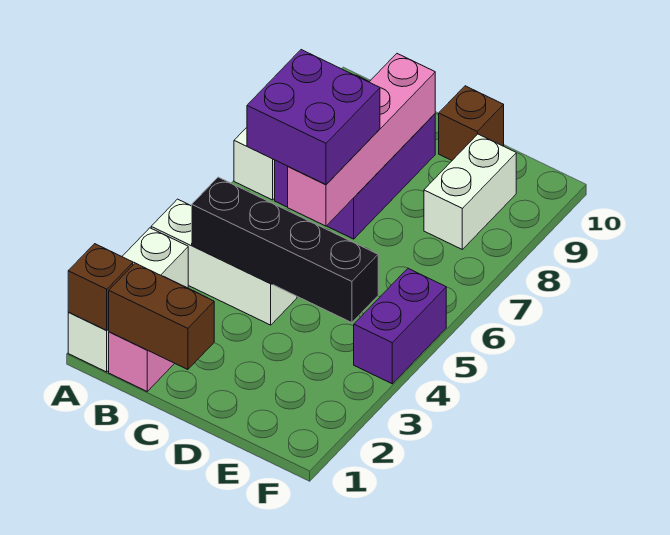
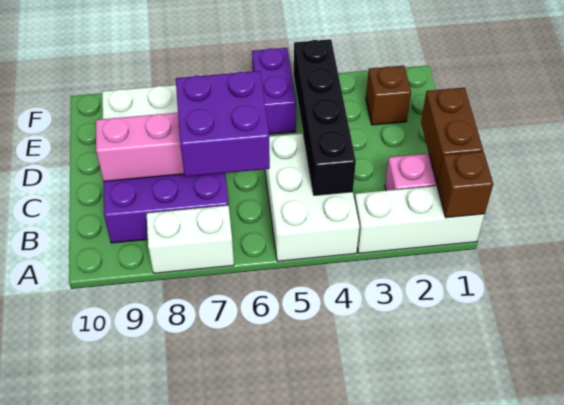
white 1x3 brick [151,199,297,325] -> white 2x3 brick [265,133,359,261]
brown 1x1 brick [439,86,504,160] -> brown 1x1 brick moved to [366,66,411,125]
purple 1x2 brick [354,269,446,384] -> purple 1x2 brick turned to [252,48,296,134]

